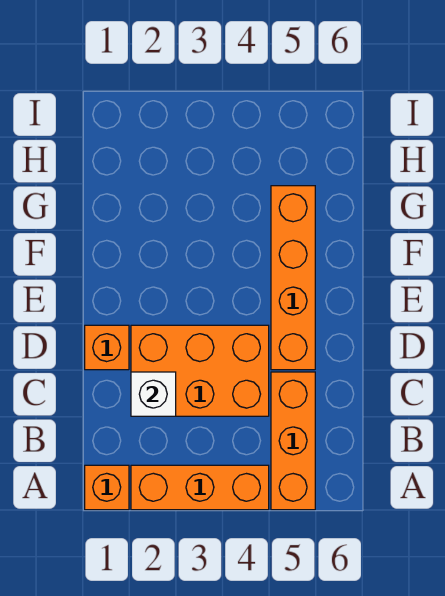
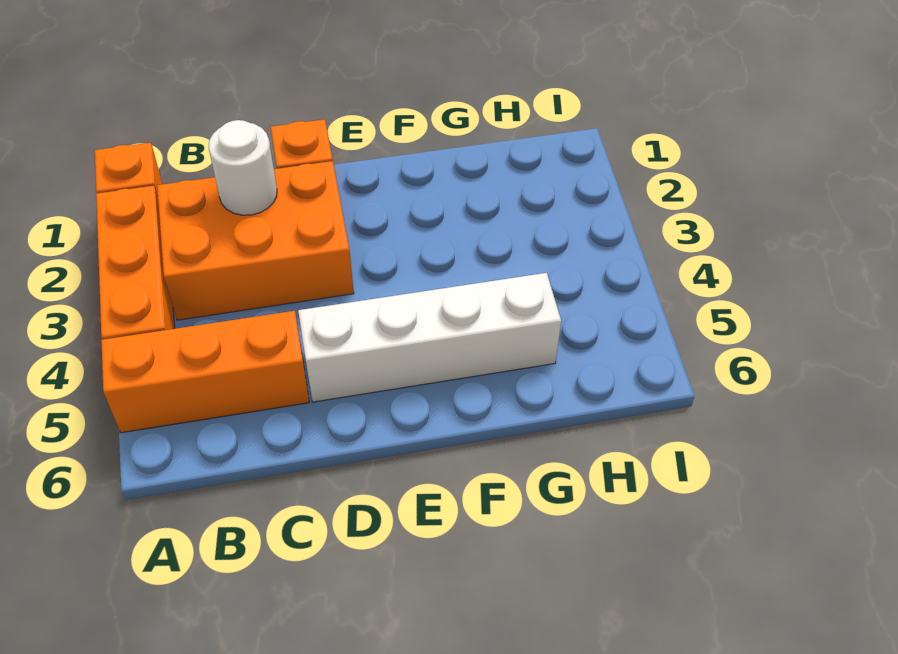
orange 2x3 brick [131,325,269,416] -> orange 2x3 brick turned to [157,161,354,320]
white 1x1 brick [131,372,176,416] -> white 1x1 round brick [208,120,277,215]
orange 1x4 brick [271,186,315,370] -> white 1x4 brick [298,273,561,402]

